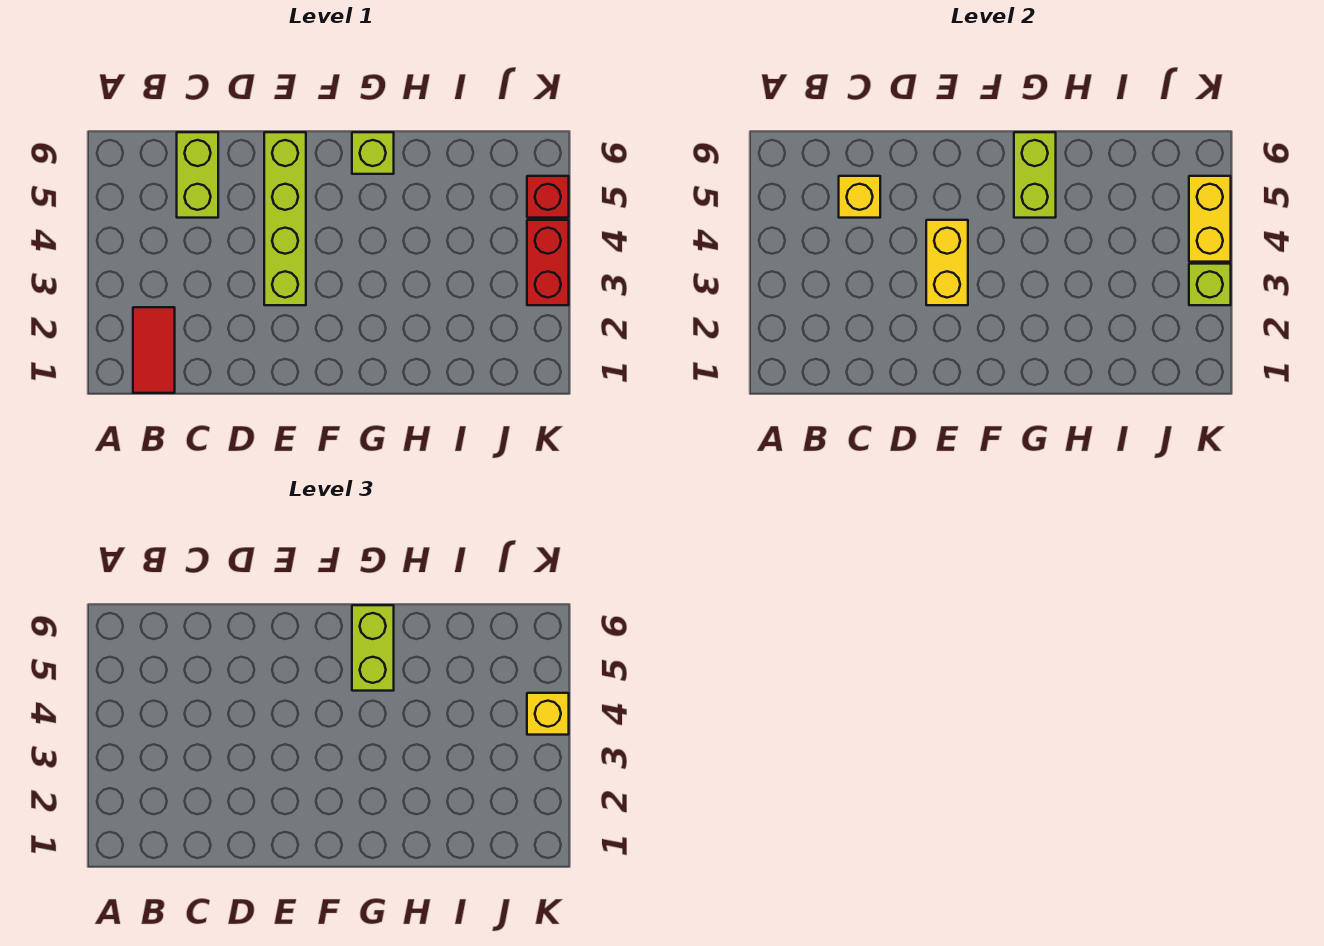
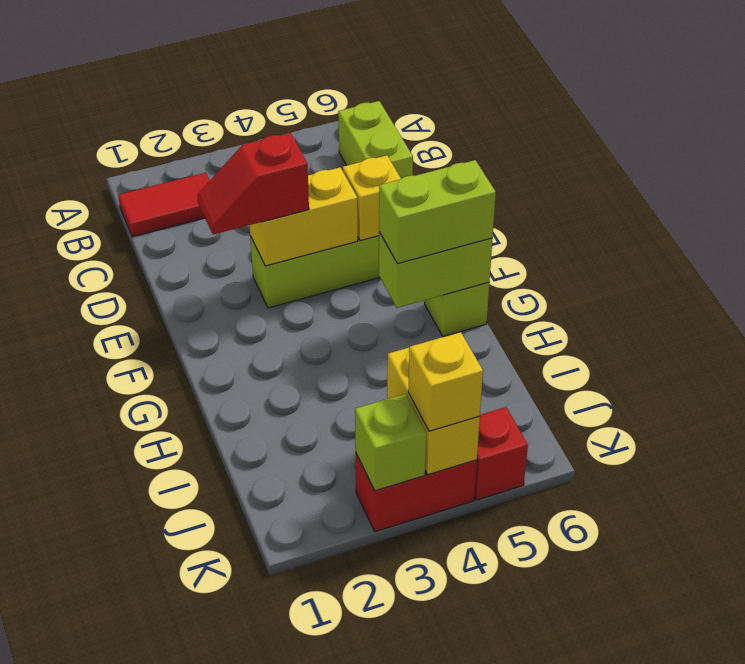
lime 1x2 brick [177,132,218,218] -> lime 1x2 brick turned to [338,101,413,178]
yellow 1x1 brick [839,176,880,218] -> yellow 1x1 brick moved to [343,155,401,241]
none -> red 1x2 slope [197,133,309,235]
yellow 1x2 brick [1189,176,1231,262] -> yellow 1x2 brick turned to [387,348,480,475]

